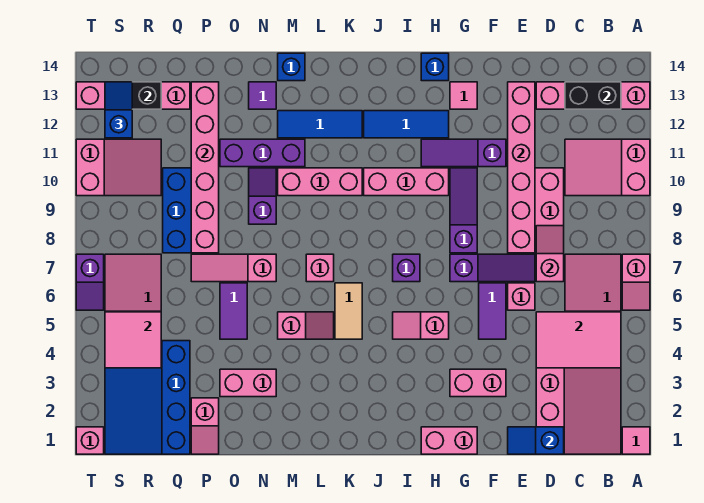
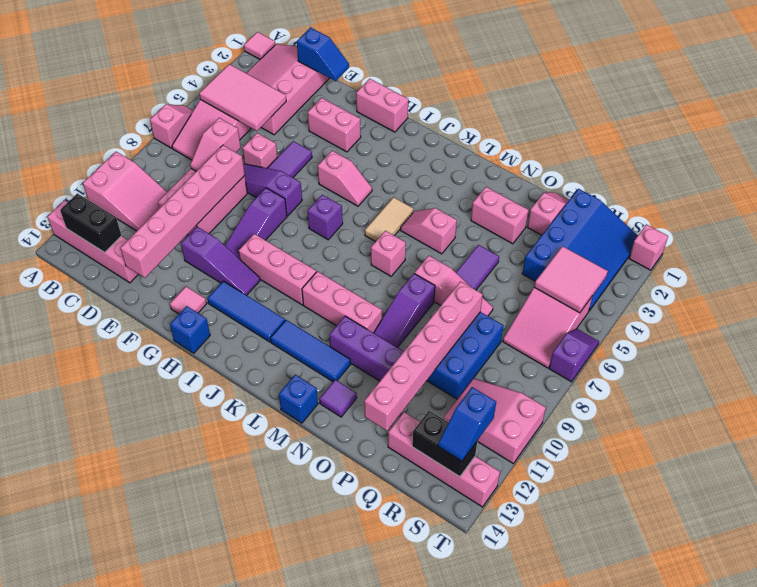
purple 1x2 slope [249,168,276,224] -> purple 1x3 slope [374,274,435,348]

